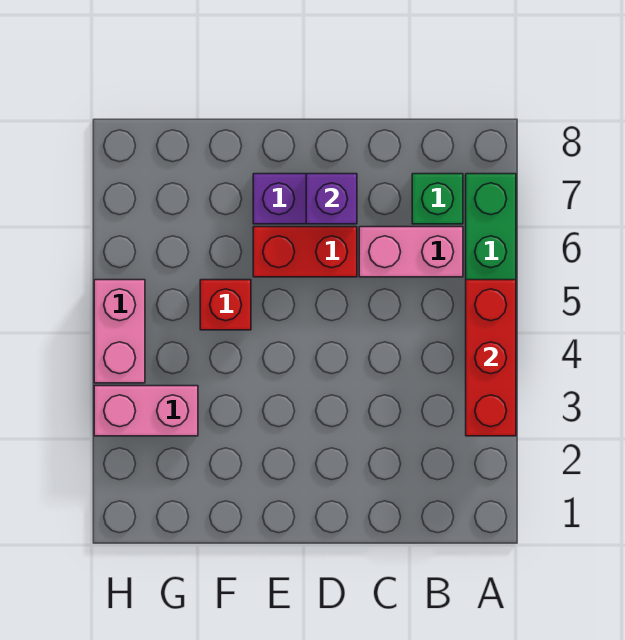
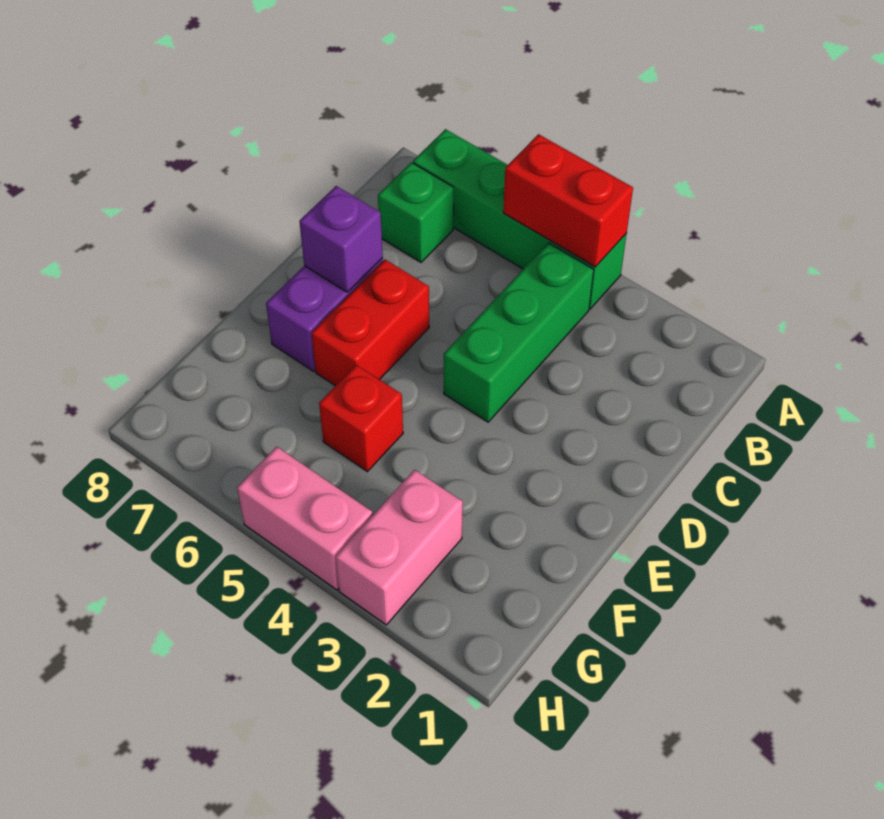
red 1x3 brick [466,280,516,436] -> red 1x2 brick [503,134,633,267]
none -> green 1x3 brick [444,243,594,422]
pink 1x2 brick [359,227,463,277] -> none

